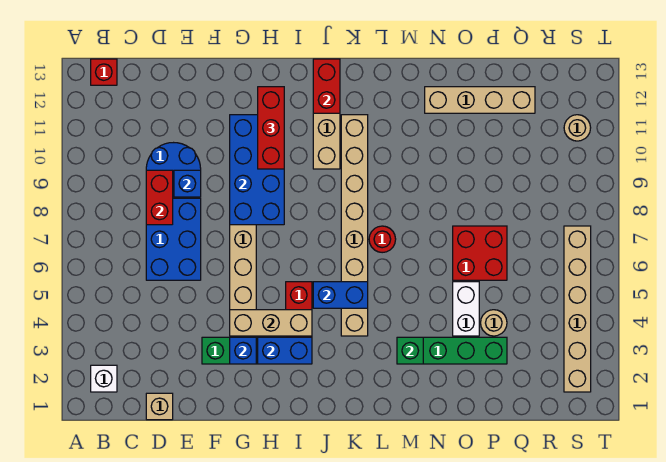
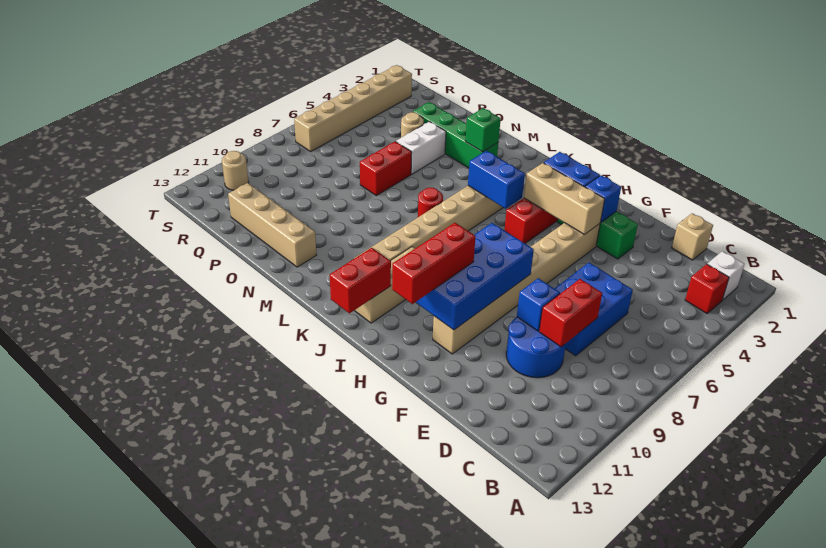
red 1x1 brick [91,59,117,85] -> red 1x1 brick moved to [685,264,729,313]
red 2x2 brick [453,226,507,280] -> red 1x2 brick [360,142,412,196]

